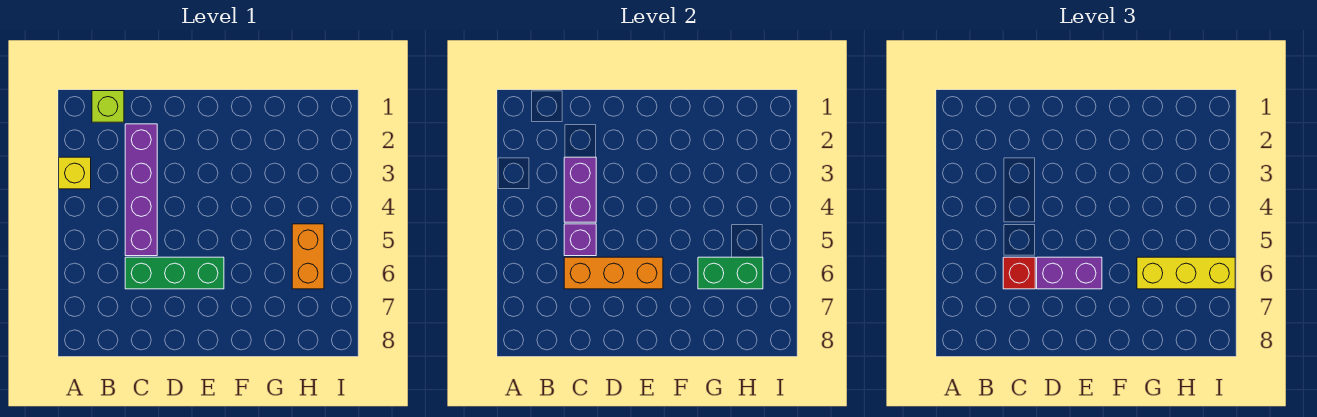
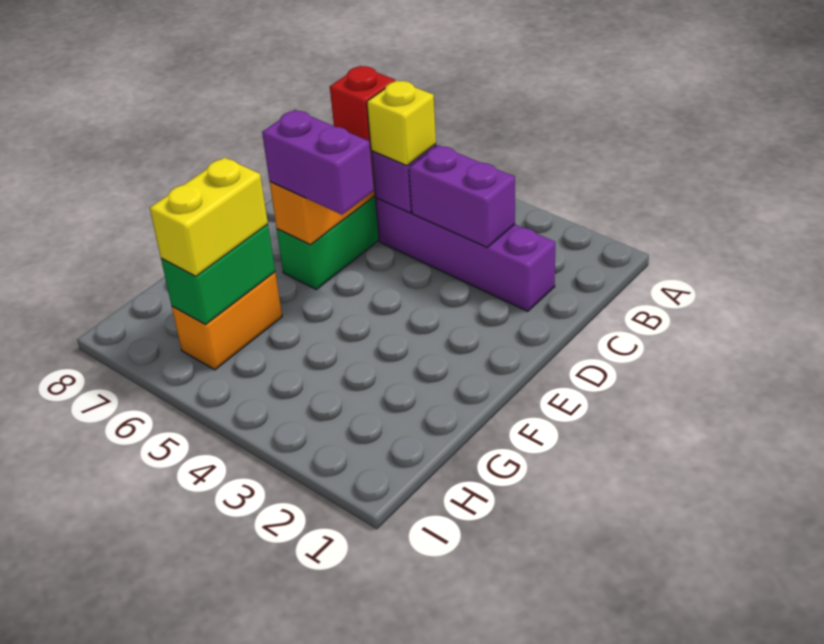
yellow 1x1 brick [59,157,91,189] -> yellow 1x1 brick moved to [367,80,436,166]
lime 1x1 brick [92,91,124,122] -> none
purple 1x2 brick [1037,257,1102,289] -> purple 1x2 brick turned to [262,110,374,215]
yellow 1x3 brick [1137,257,1235,289] -> yellow 1x2 brick [150,157,268,276]
orange 1x2 brick [292,224,324,289] -> orange 1x2 brick turned to [172,272,282,370]

